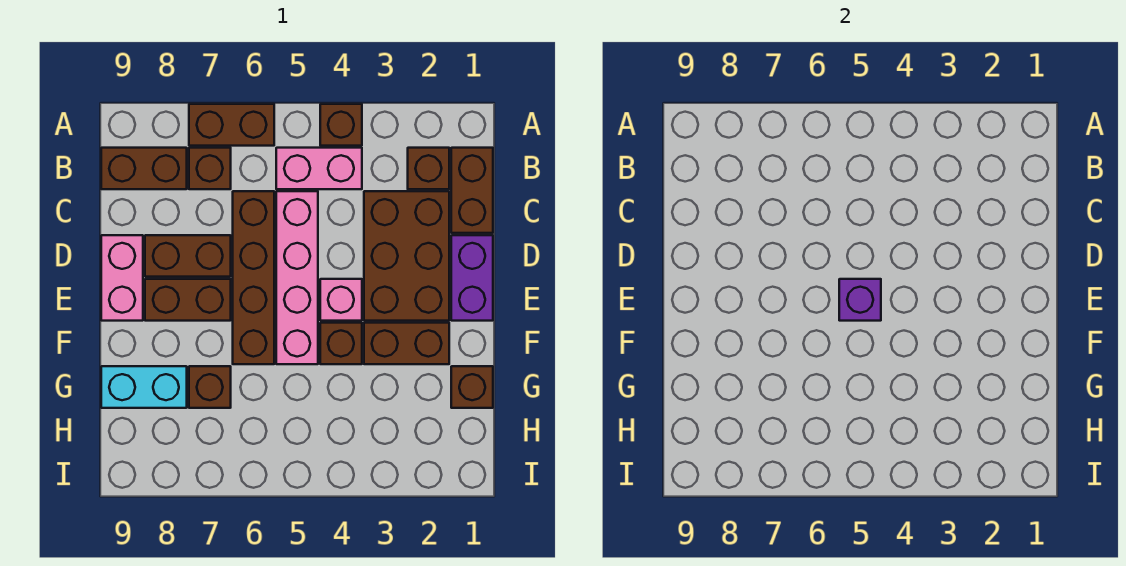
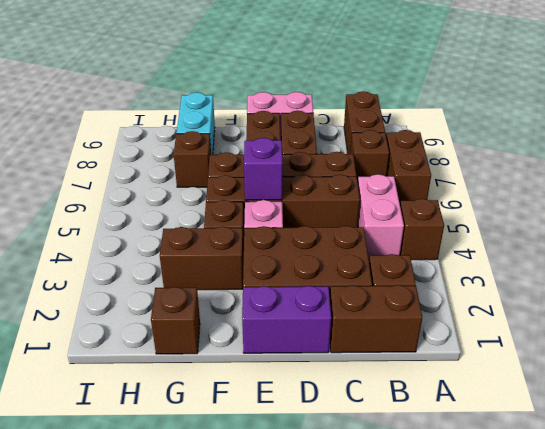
pink 1x4 brick [276,191,318,364] -> brown 1x4 brick [206,175,360,228]
brown 1x2 brick [364,323,449,364] -> brown 1x2 brick turned to [160,227,244,290]

